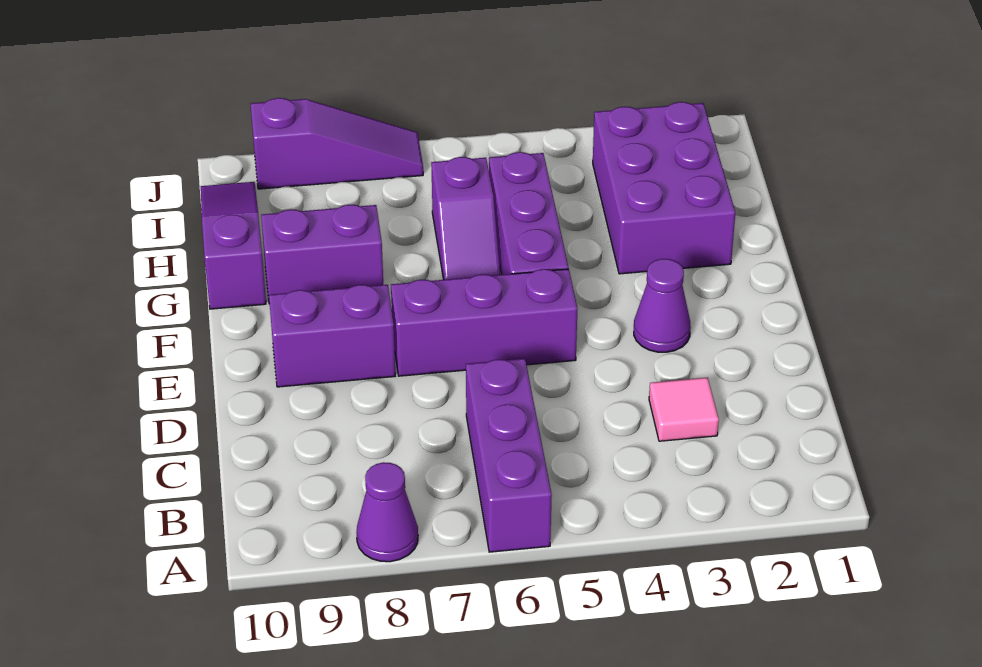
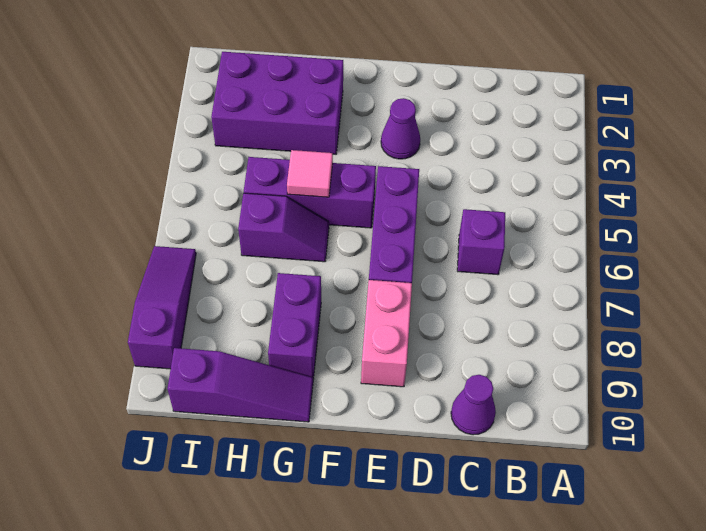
purple 1x3 brick [466,359,552,552] -> purple 1x1 brick [457,209,505,275]
purple 1x1 cone [357,462,418,562] -> purple 1x1 cone moved to [451,375,496,435]
pink 1x1 tile [649,377,719,441] -> pink 1x1 tile moved to [287,150,333,197]
purple 1x2 brick [269,285,395,387] -> pink 1x2 brick [361,280,412,387]
purple 1x3 slope [201,182,266,309] -> purple 1x3 slope turned to [167,348,313,422]

